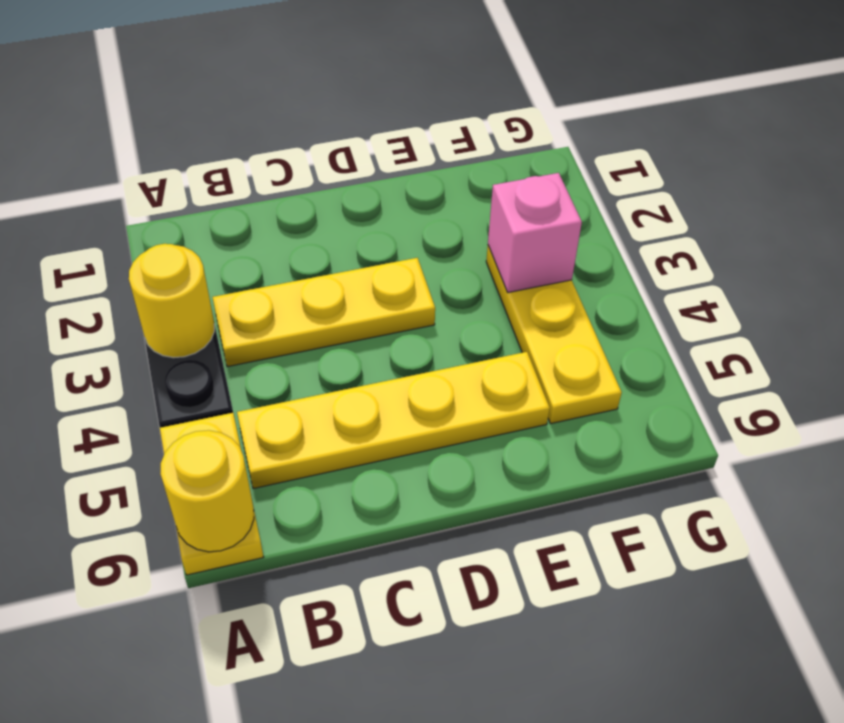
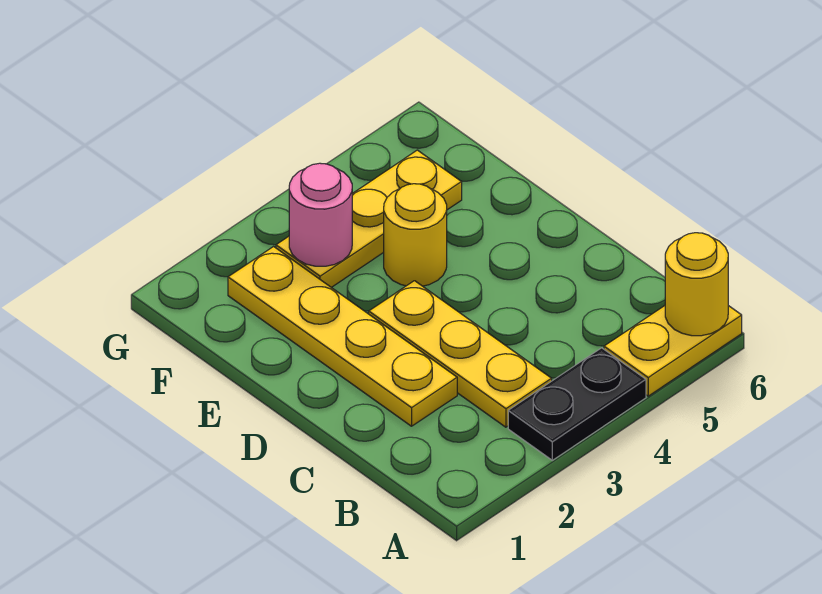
yellow 1x1 round brick [129,244,214,358] -> yellow 1x1 round brick moved to [384,184,447,286]
yellow 1x4 plate [237,352,550,489] -> yellow 1x4 plate moved to [228,247,457,426]
pink 1x1 brick [488,173,582,293] -> pink 1x1 round brick [289,163,352,266]

